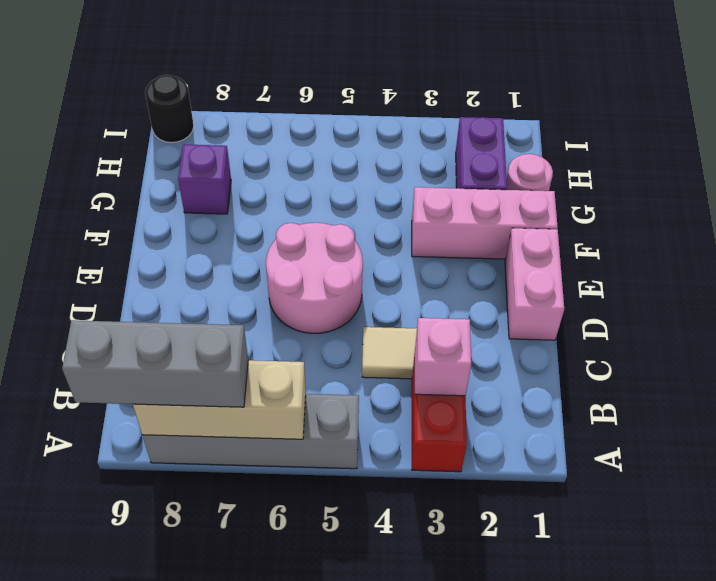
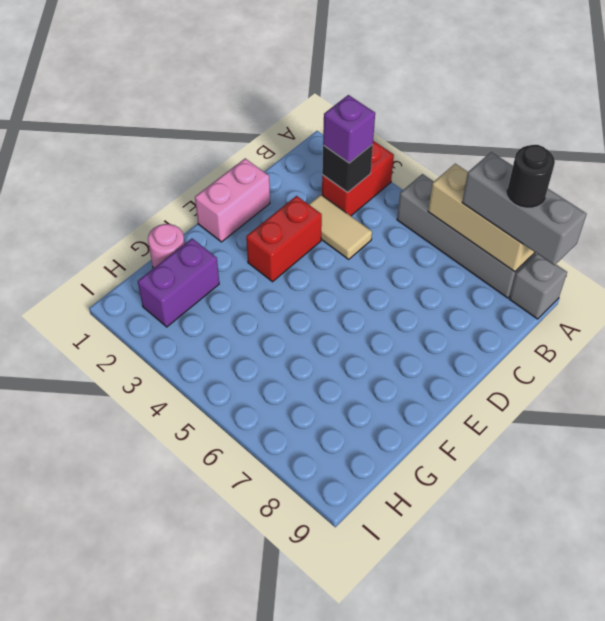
none -> grey 1x1 brick [509,254,567,319]
pink 1x1 brick [415,318,471,396] -> black 1x1 brick [322,145,373,192]
none -> red 1x2 brick [246,196,322,282]
pink 2x2 round brick [266,223,363,333] -> none
pink 1x3 brick [412,187,558,259] -> none
purple 1x1 brick [178,144,231,214] -> purple 1x1 brick moved to [323,95,375,163]
black 1x1 round brick [145,75,194,143] -> black 1x1 round brick moved to [507,145,555,207]

